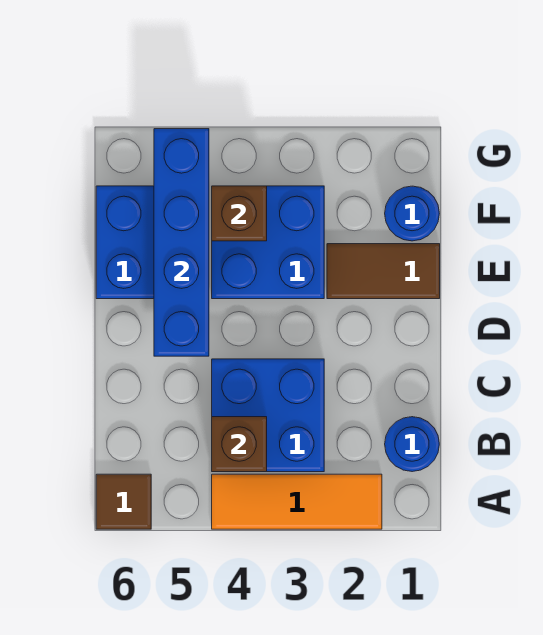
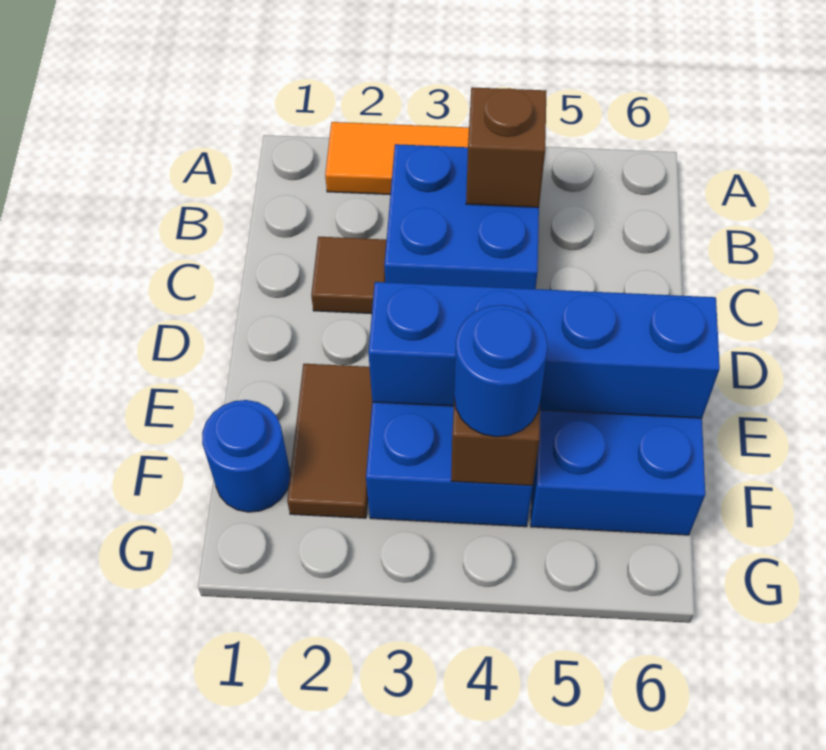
brown 1x1 tile [96,474,151,529] -> brown 1x1 tile moved to [311,237,387,314]
blue 1x1 round brick [385,417,439,472] -> blue 1x1 round brick moved to [454,305,548,437]
blue 1x4 brick [154,129,209,356] -> blue 1x4 brick turned to [368,282,720,418]
brown 1x2 tile [327,244,440,299] -> brown 1x2 tile turned to [287,364,372,518]

